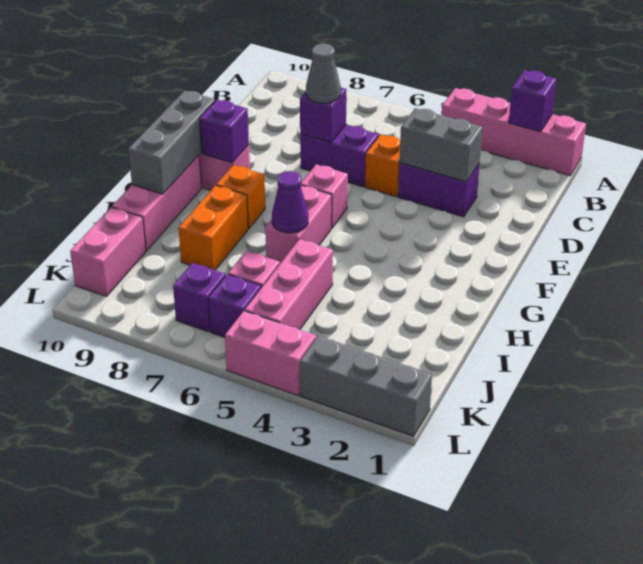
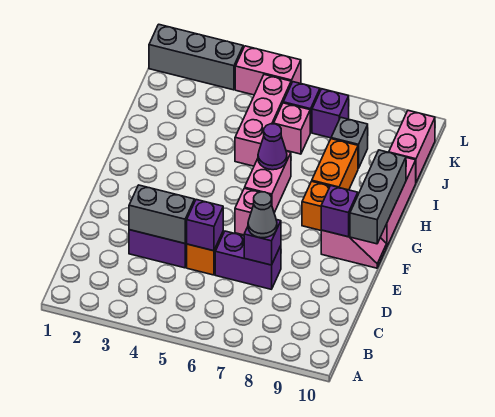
pink 1x4 brick [442,88,586,176] -> none
purple 1x1 brick [509,70,557,132] -> purple 1x1 brick moved to [187,200,223,251]
none -> grey 1x1 brick [331,117,368,168]

